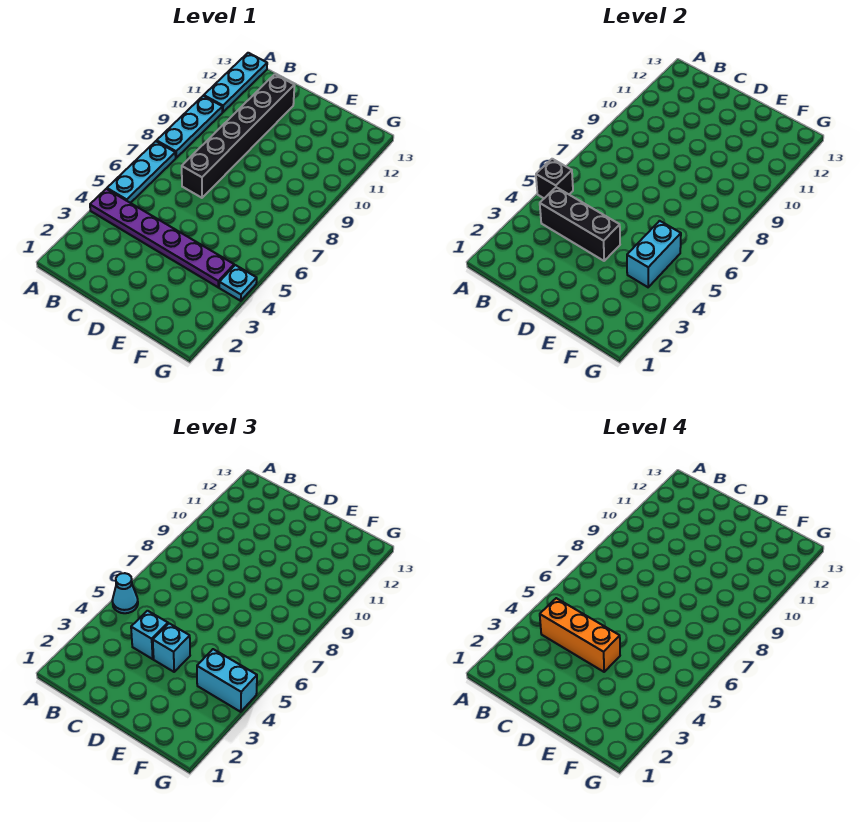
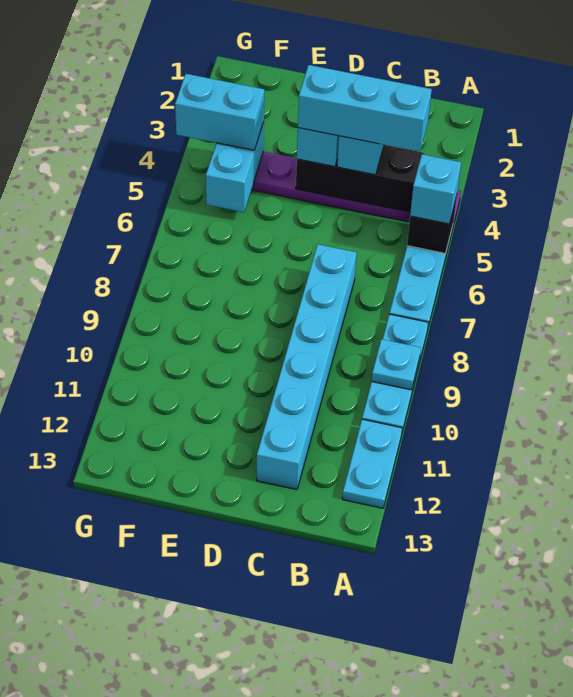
cyan 1x1 cone [112,573,138,613] -> cyan 1x1 brick [410,154,461,224]
cyan 1x3 plate [204,53,267,112] -> cyan 1x2 plate [342,419,402,508]
orange 1x3 brick [540,598,620,672] -> cyan 1x3 brick [298,65,432,152]
black 1x6 brick [182,74,295,198] -> cyan 1x6 brick [257,244,357,490]
cyan 1x1 plate [219,265,257,301] -> cyan 1x1 plate moved to [372,339,421,390]

